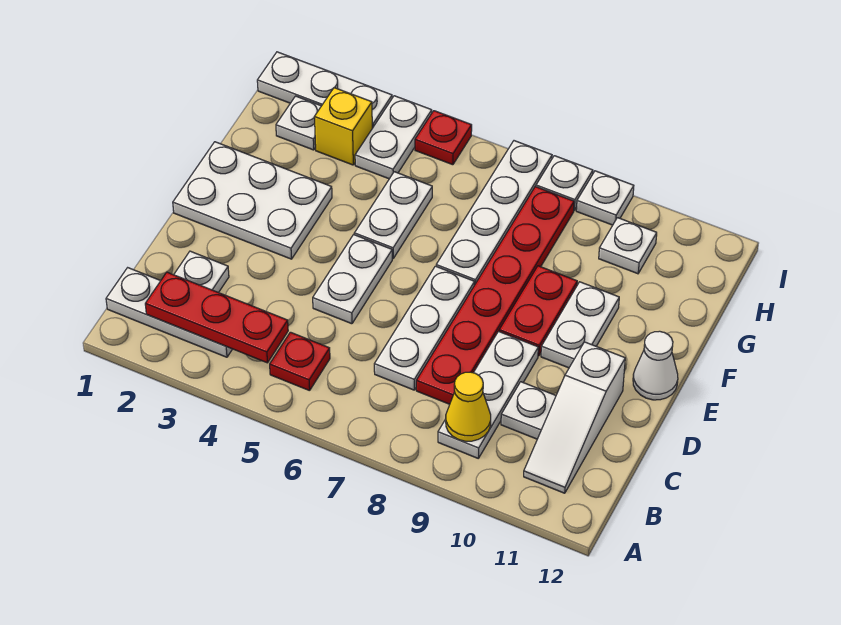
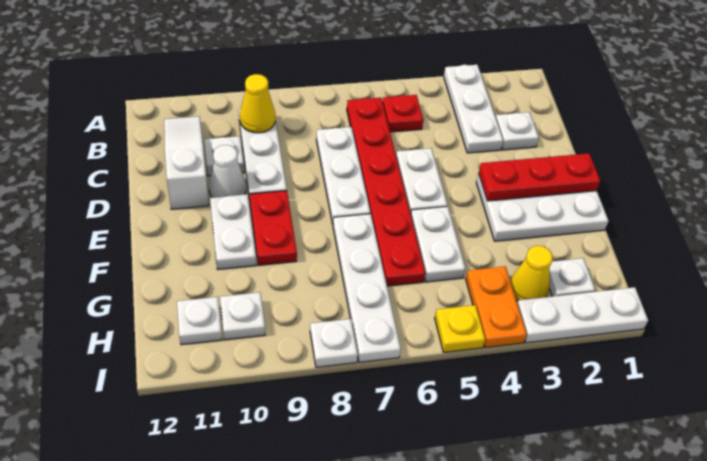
white 1x3 plate [106,268,232,357] -> white 1x3 plate turned to [444,65,503,153]
red 1x3 plate [145,272,288,363] -> red 1x3 plate moved to [479,153,600,201]
red 1x6 plate [416,187,574,404] -> red 1x6 plate moved to [347,98,425,286]
white 1x1 cone [633,331,678,400] -> white 1x1 cone moved to [209,145,246,197]
yellow 1x1 brick [314,88,372,165] -> yellow 1x1 cone [511,246,553,301]
white 1x2 plate [355,96,432,179] -> orange 1x2 plate [466,266,527,348]
red 1x1 plate [415,111,472,165] -> yellow 1x1 plate [435,305,485,352]
white 1x1 plate [576,171,634,225] -> white 1x1 plate moved to [177,297,222,345]

